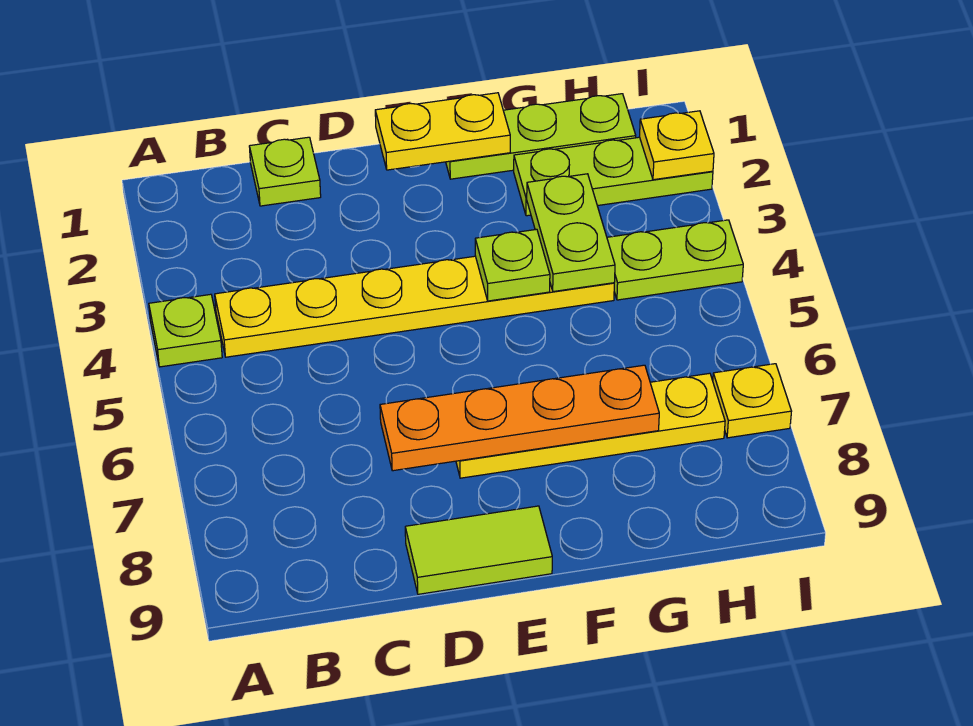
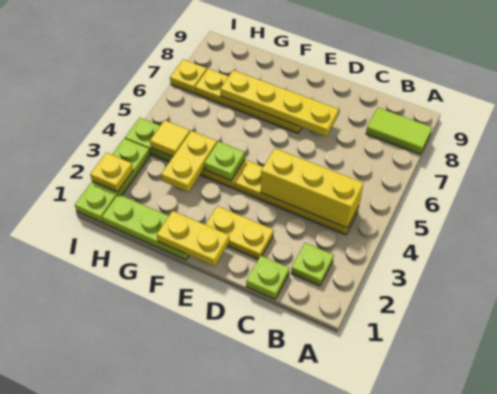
lime 1x1 plate [149,294,222,367] -> lime 1x1 plate moved to [291,243,334,286]
none -> yellow 1x3 brick [261,148,363,228]
none -> yellow 1x2 plate [205,206,274,259]
orange 1x4 plate [380,365,659,471] -> yellow 1x4 plate [220,70,339,136]
lime 1x2 tile [405,506,552,594] -> lime 1x2 tile moved to [366,108,432,154]
lime 1x3 plate [514,137,713,216] -> lime 1x3 plate turned to [75,138,150,223]
lime 1x2 plate [527,174,615,292] -> yellow 1x2 plate [161,131,217,192]
none -> yellow 1x1 tile [150,120,190,157]

